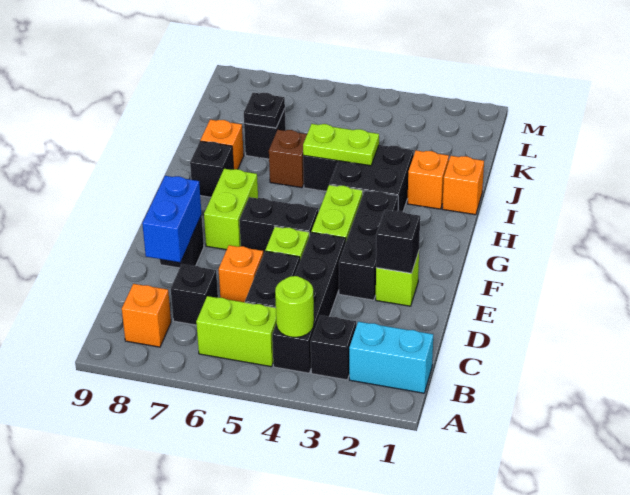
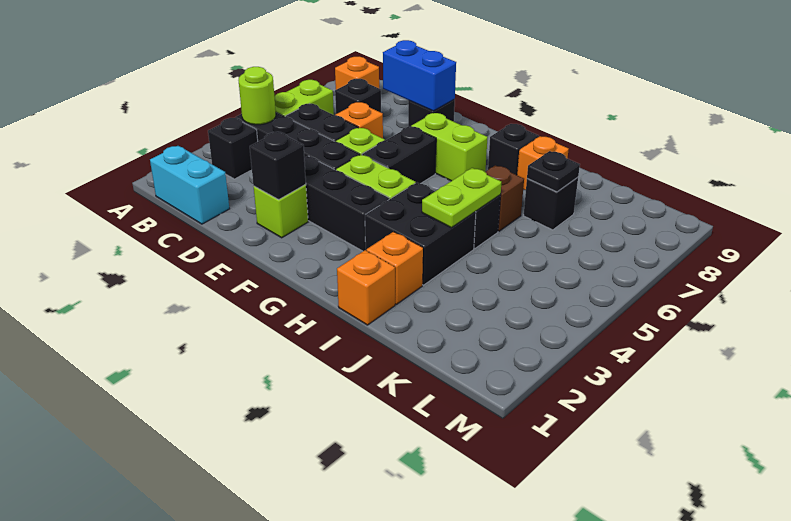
cyan 1x2 brick [349,322,433,393] -> cyan 1x2 brick turned to [150,146,229,224]

